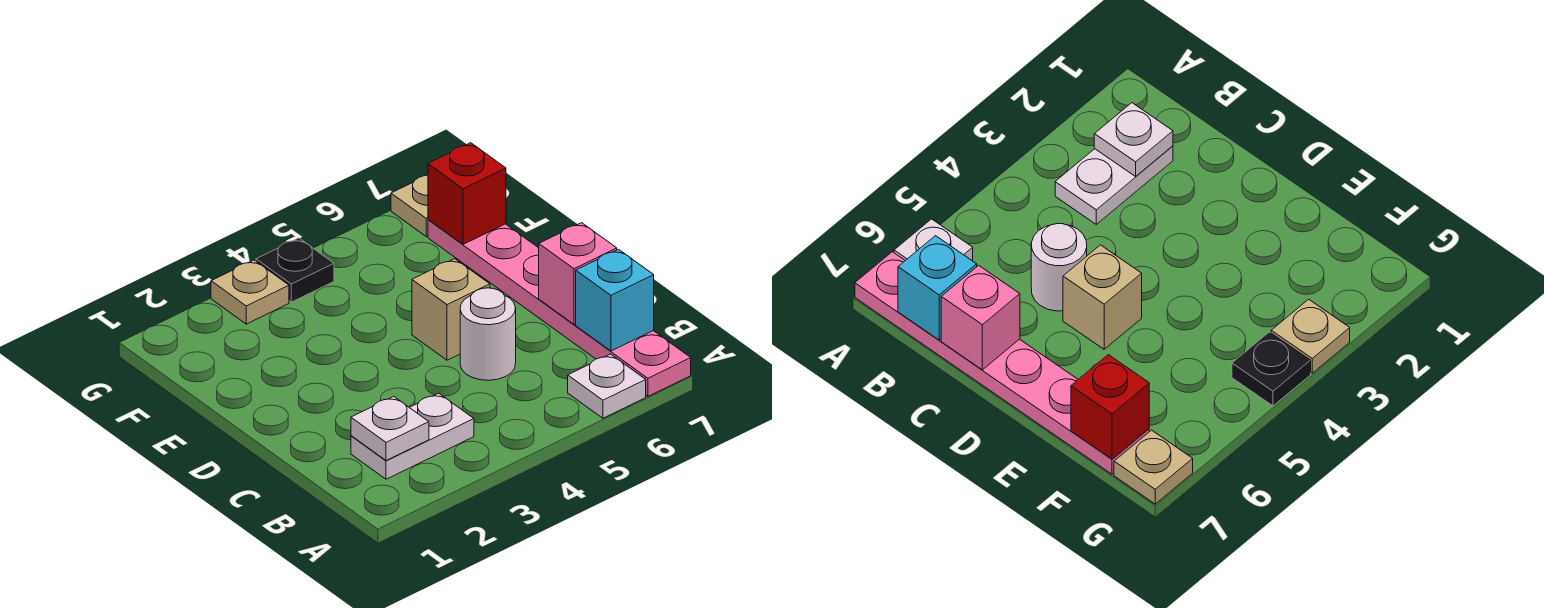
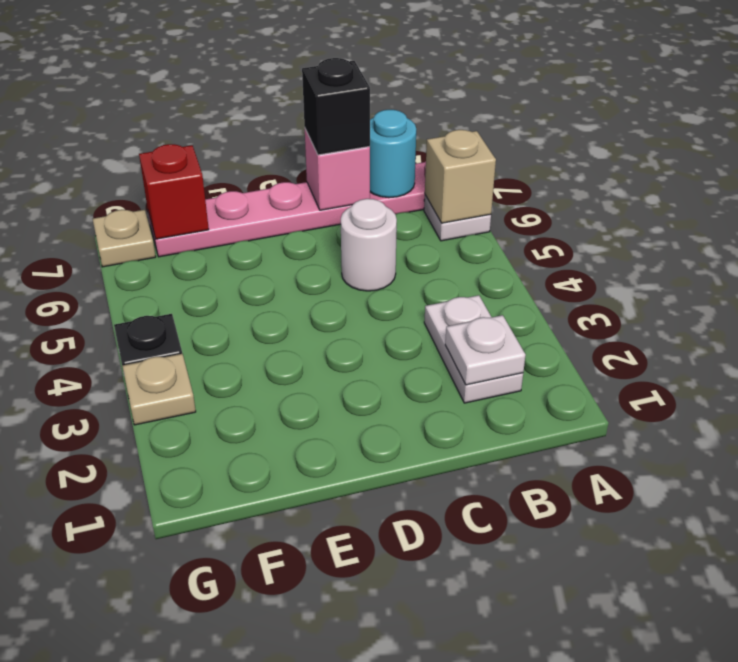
cyan 1x1 brick [576,249,654,351] -> cyan 1x1 round brick [370,110,416,198]
none -> black 1x1 brick [302,58,370,155]
tan 1x1 brick [412,259,490,360] -> tan 1x1 brick moved to [425,130,496,223]

